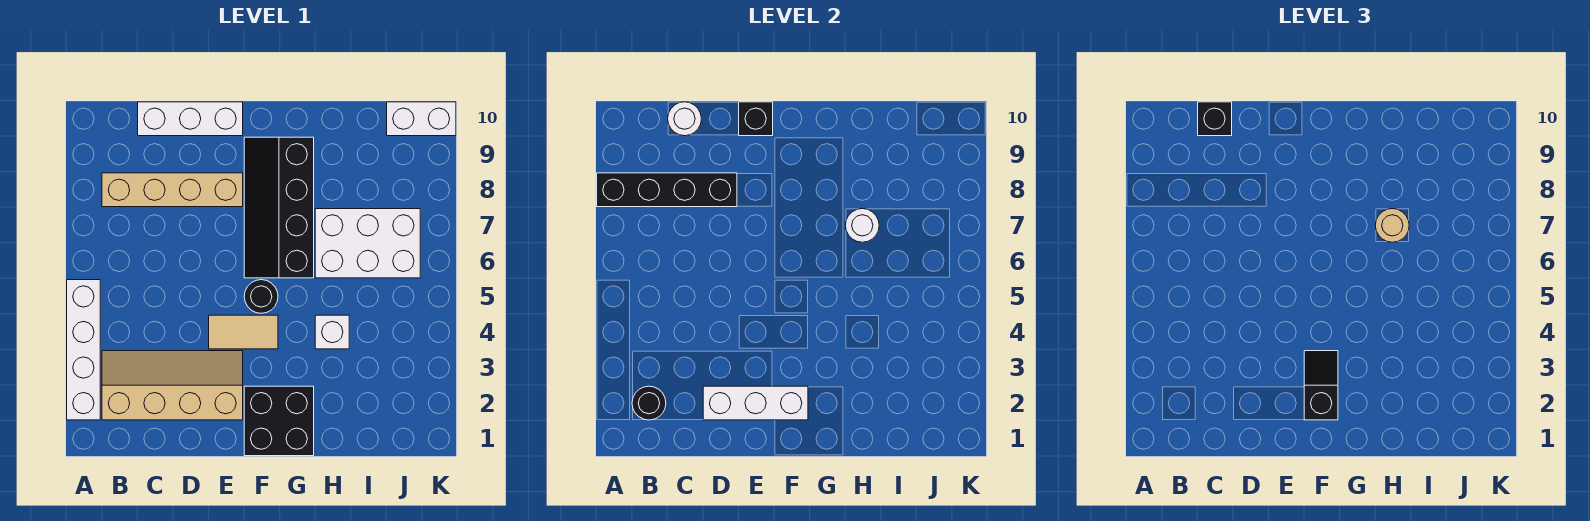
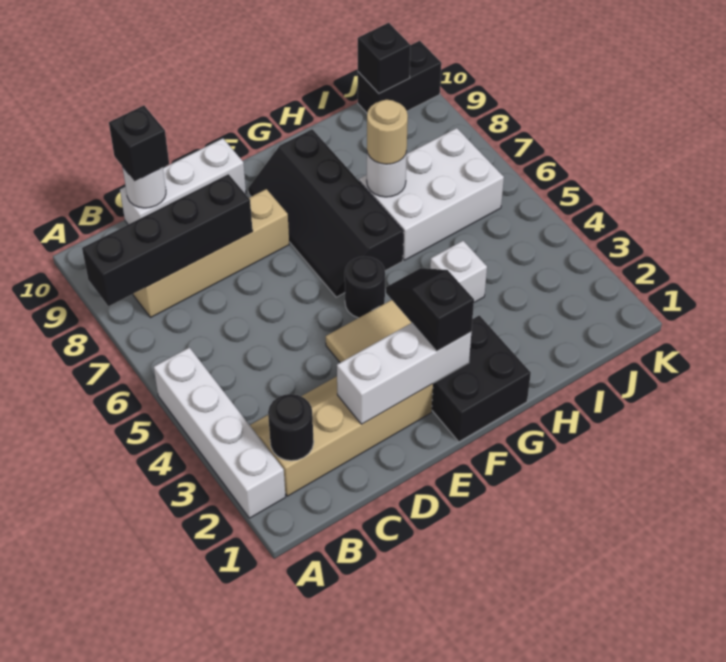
black 1x1 brick [739,102,773,136] -> black 1x1 brick moved to [358,23,410,93]
white 1x2 brick [387,102,456,136] -> black 1x2 brick [358,41,441,113]

